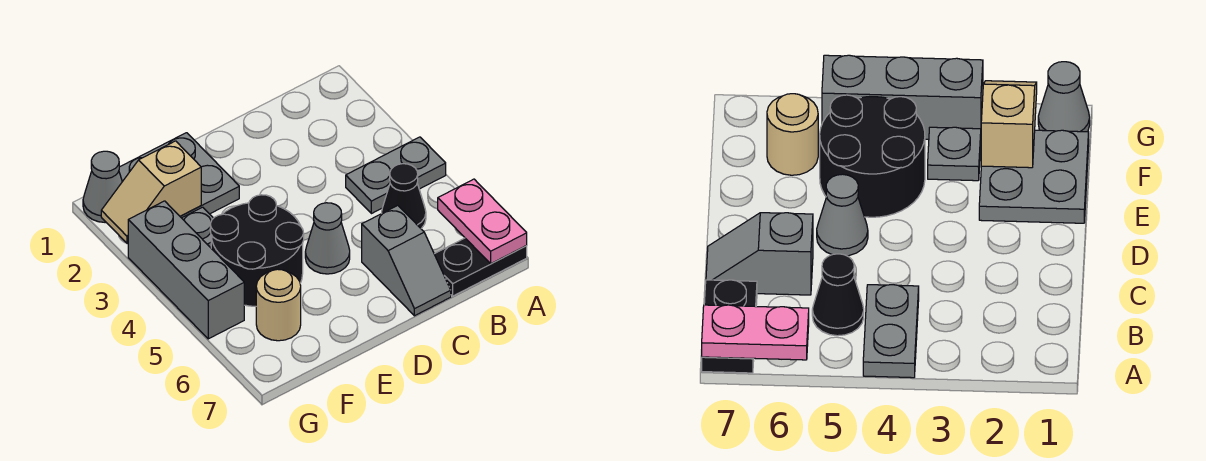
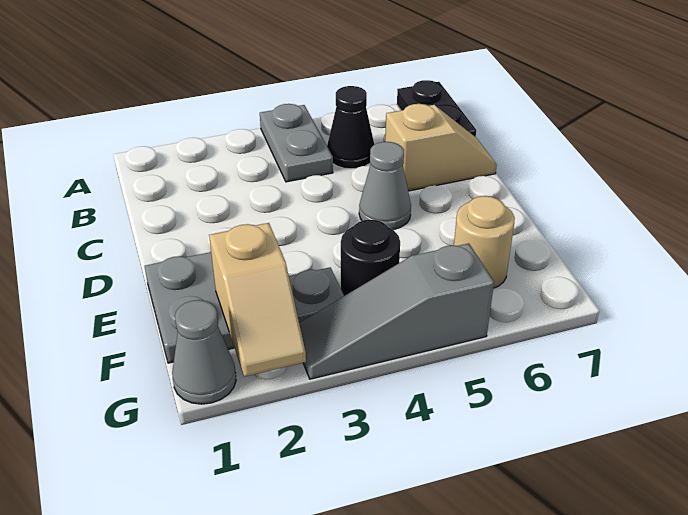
pink 1x2 plate [438,179,527,263] -> none
grey 1x2 slope [362,205,451,316] -> tan 1x2 slope [385,104,497,191]
black 2x2 round brick [210,195,304,306] -> black 1x1 round brick [341,220,400,296]
grey 1x3 brick [128,201,244,339] -> grey 1x3 slope [299,243,494,379]

